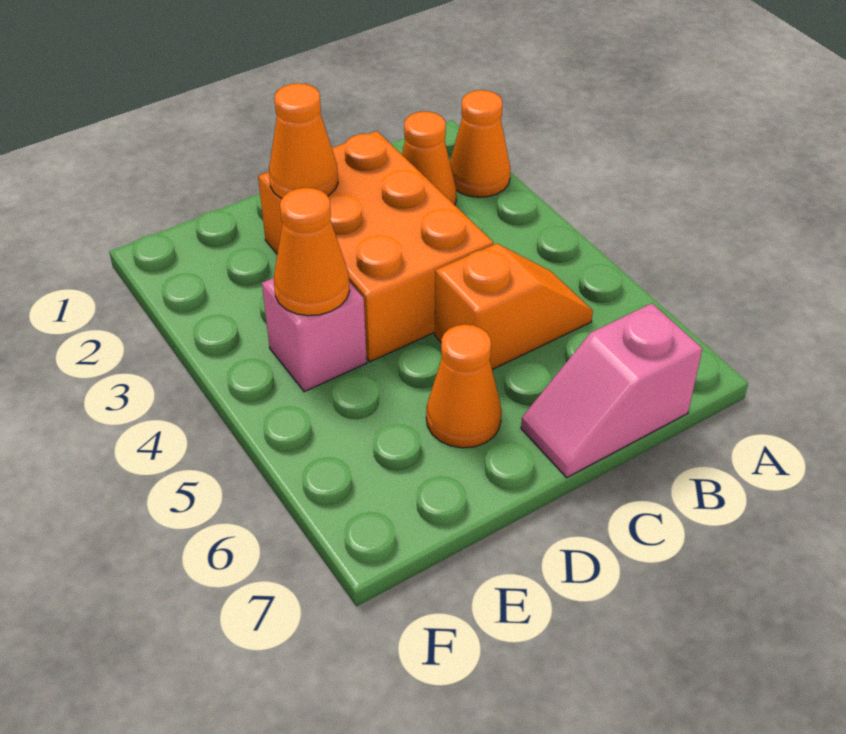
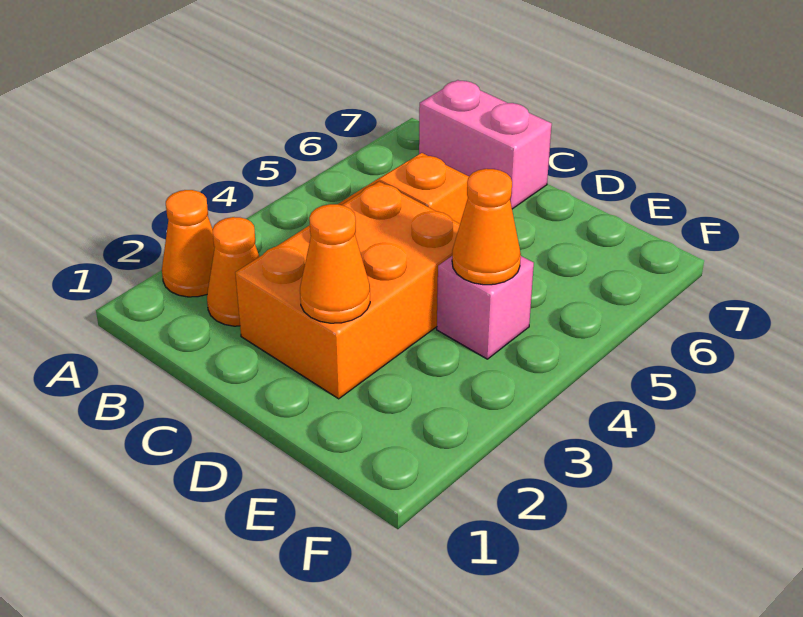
pink 1x2 slope [521,303,702,477] -> pink 1x2 brick [419,80,552,209]
orange 1x1 cone [426,324,502,448] -> none

